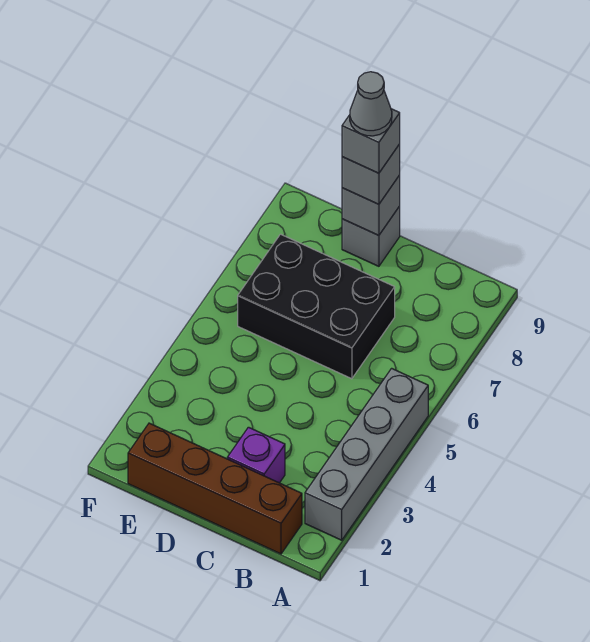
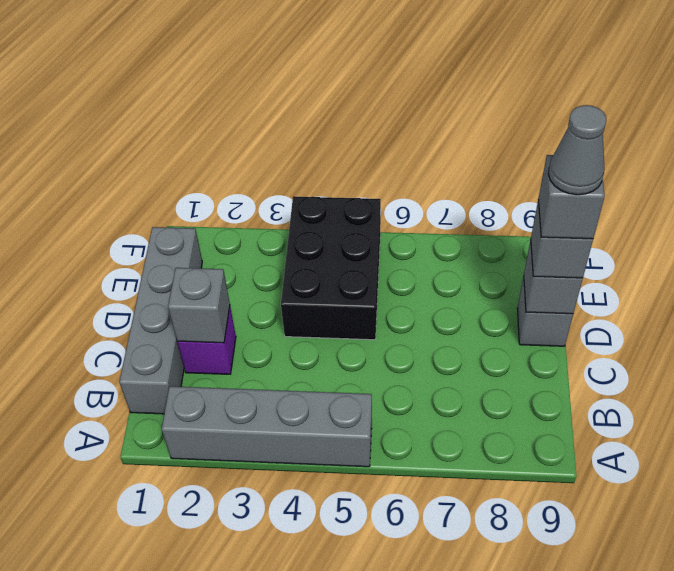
brown 1x4 brick [128,423,302,554] -> grey 1x4 brick [119,227,202,414]
none -> grey 1x1 brick [168,268,230,343]
black 2x3 brick [238,234,395,379] -> black 2x3 brick moved to [281,196,381,340]

